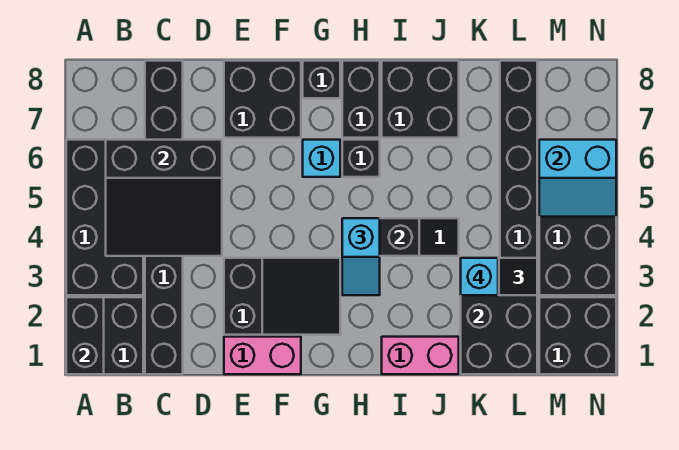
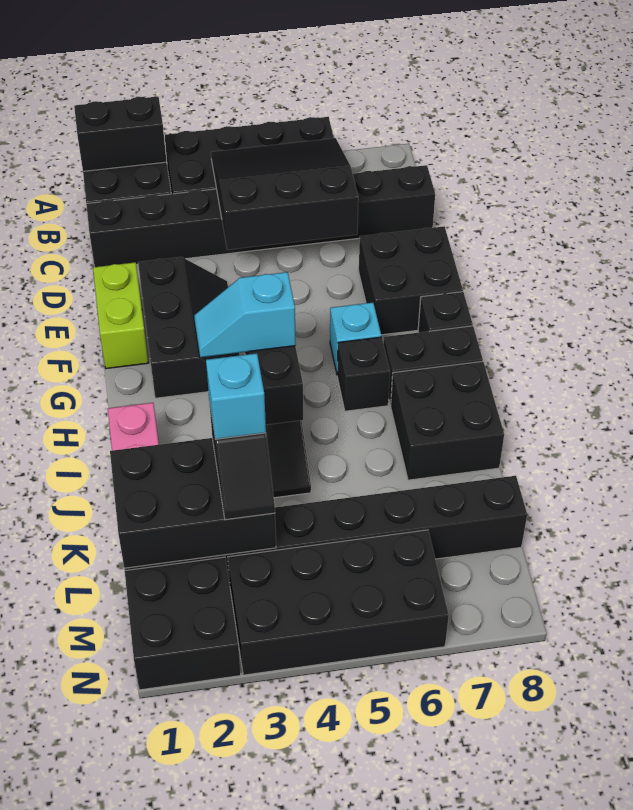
black 3x3 slope [106,140,222,256] -> black 3x3 slope turned to [211,138,358,250]
pink 1x2 brick [224,337,301,374] -> lime 1x2 brick [93,262,148,369]
black 2x3 slope [224,258,340,335] -> black 2x3 slope turned to [138,257,240,398]
cyan 2x2 slope [539,140,616,217] -> none

